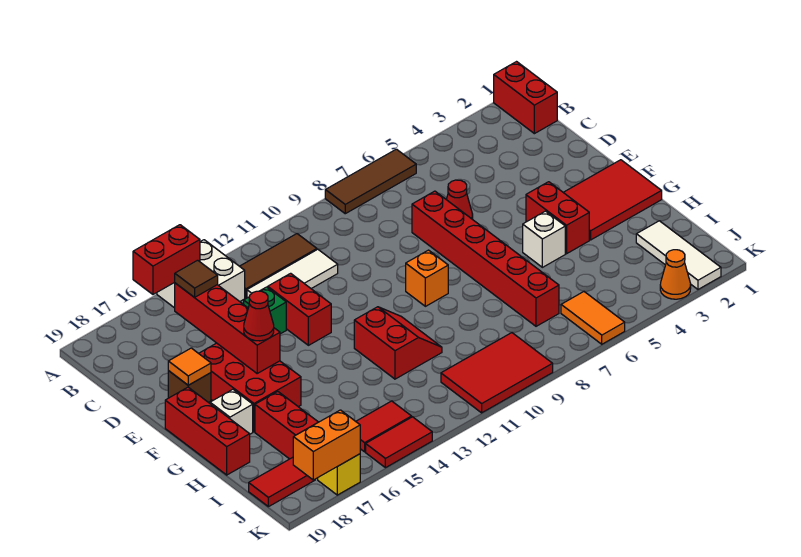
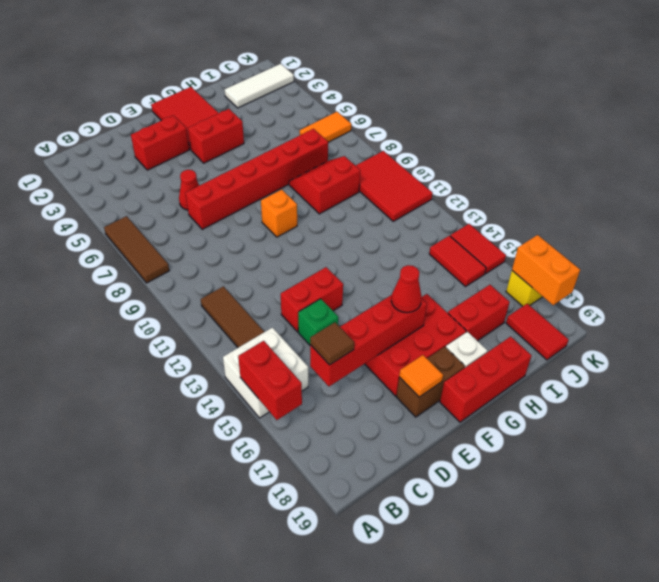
red 1x2 brick [494,62,557,134] -> red 1x2 brick moved to [131,115,189,170]
white 1x3 tile [247,249,338,298] -> none
brown 1x1 brick [168,371,211,403] -> brown 1x2 brick [397,347,465,417]
white 1x1 brick [523,211,565,267] -> none
red 2x2 slope [354,307,442,379] -> red 2x2 slope moved to [289,156,360,214]
orange 1x1 cone [660,250,691,299] -> none

